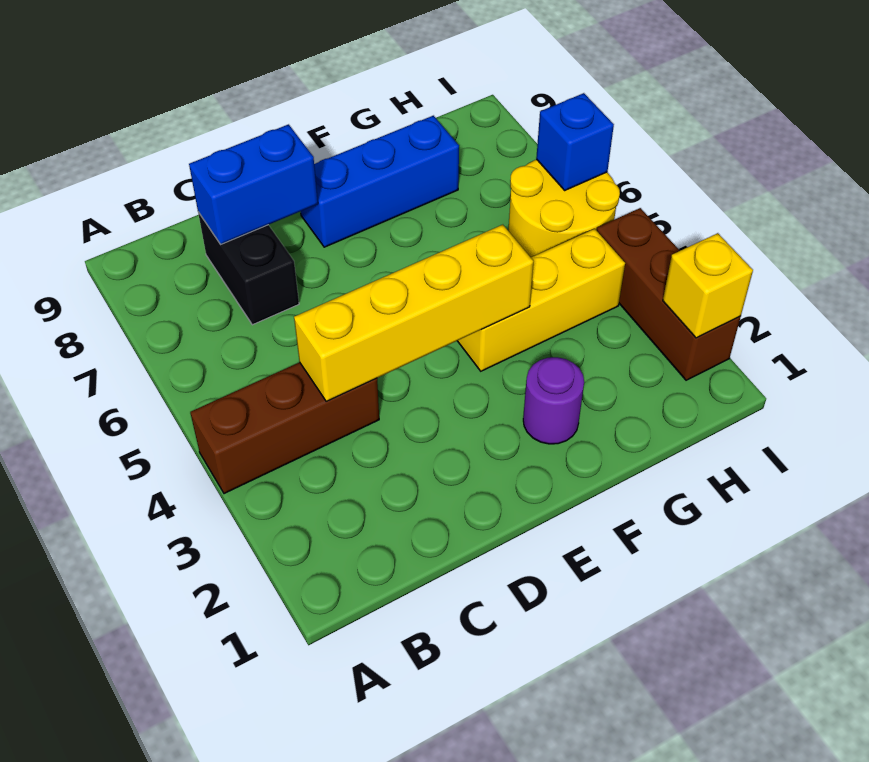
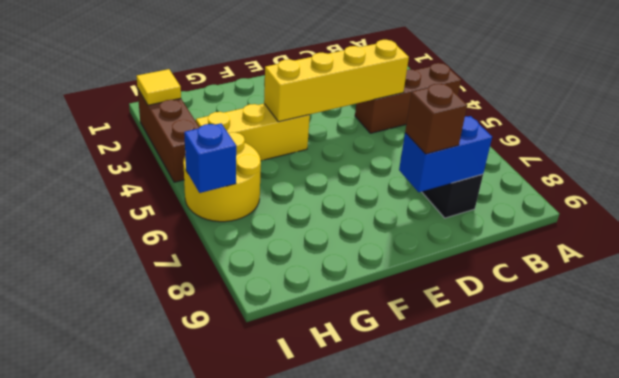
none -> brown 1x1 brick [405,84,467,154]
blue 1x3 brick [301,116,459,247] -> none
purple 1x1 round brick [523,357,584,444] -> none
yellow 1x1 brick [663,233,753,338] -> yellow 1x1 tile [136,69,181,105]

